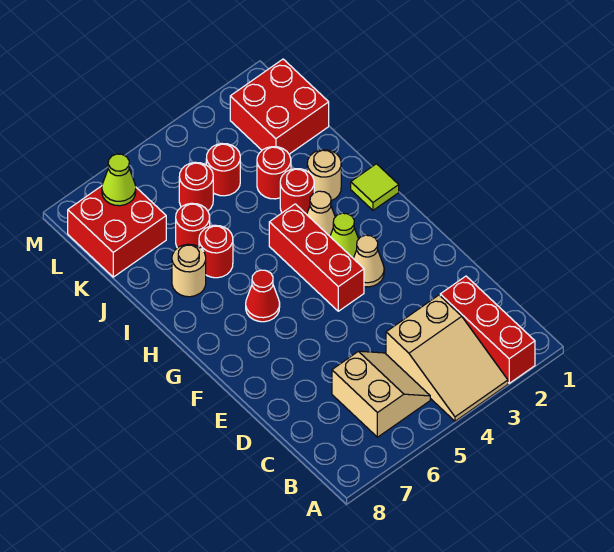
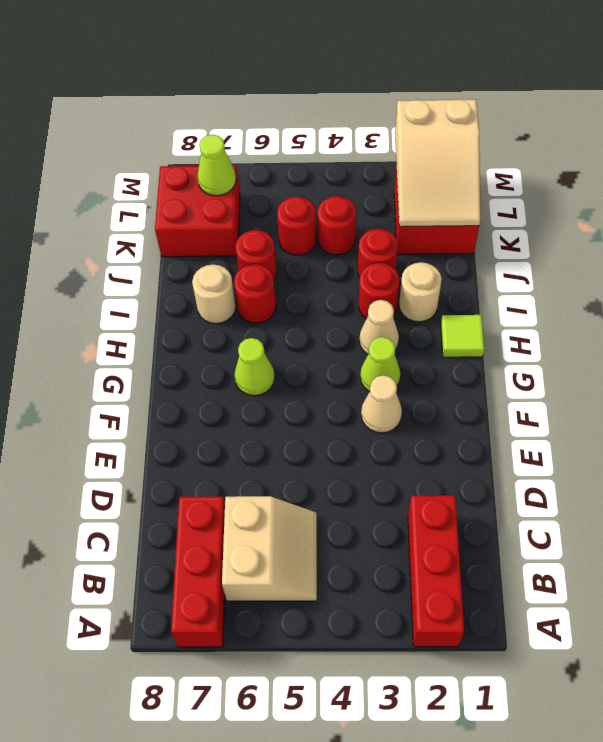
tan 2x3 slope [386,295,508,421] -> tan 2x3 slope moved to [395,100,480,227]
red 1x3 brick [269,204,364,311] -> red 1x3 brick moved to [171,497,225,647]
red 1x1 cone [246,270,280,322] -> lime 1x1 cone [234,338,275,396]

